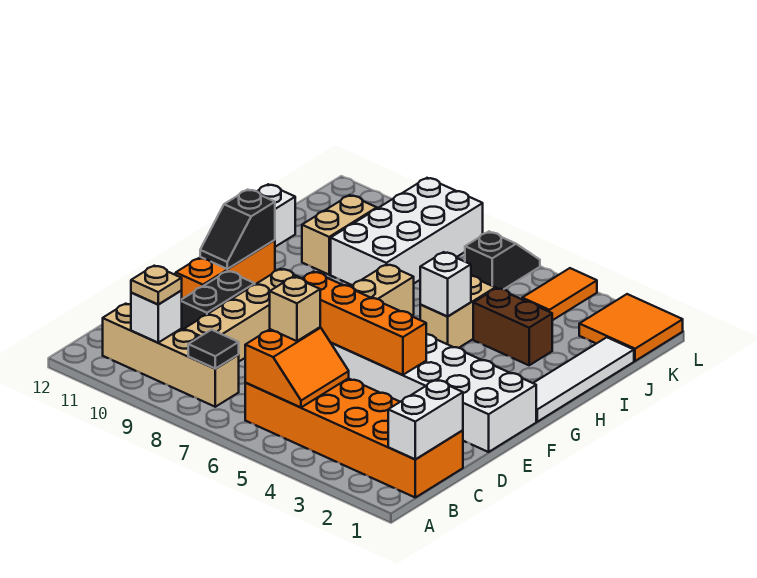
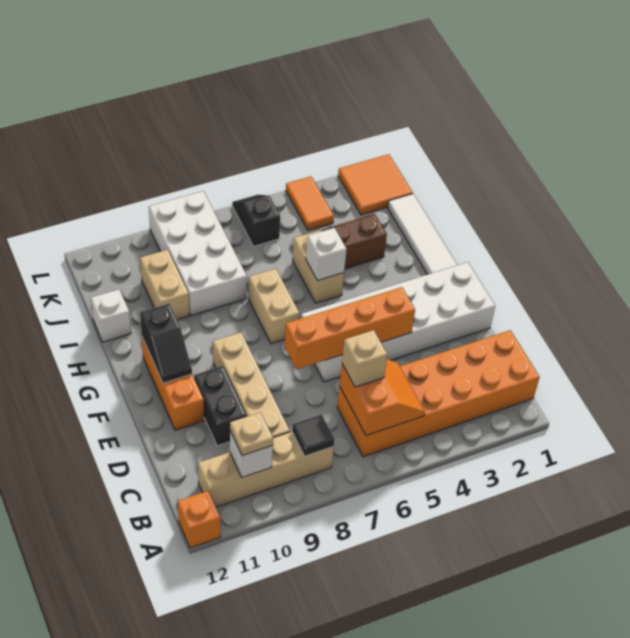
none -> orange 1x1 brick [178,491,220,548]
white 1x2 brick [388,380,463,459] -> none

